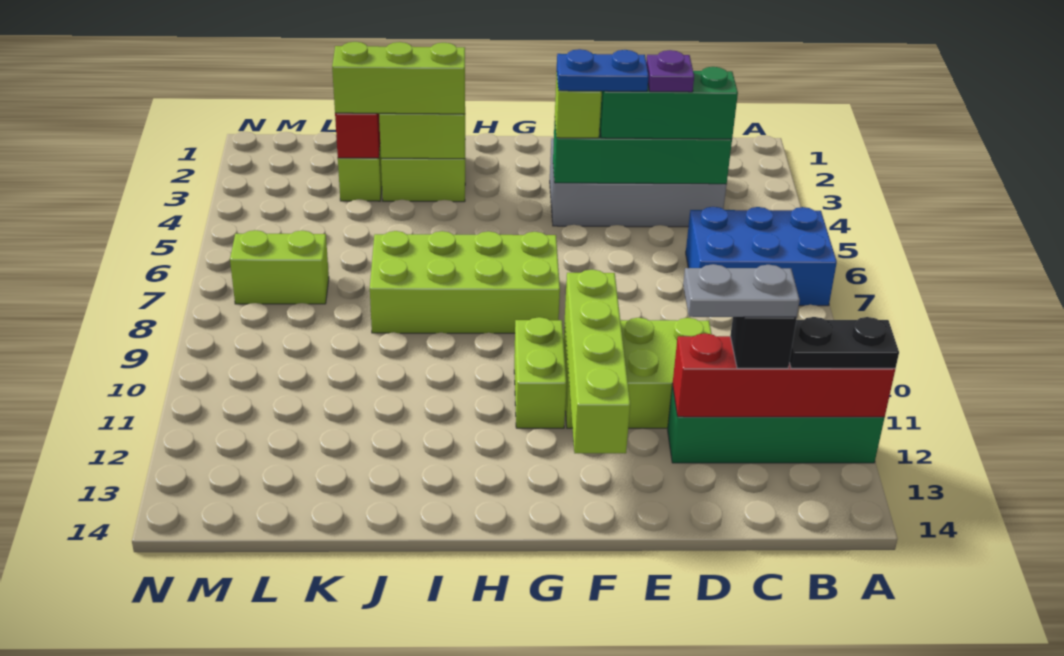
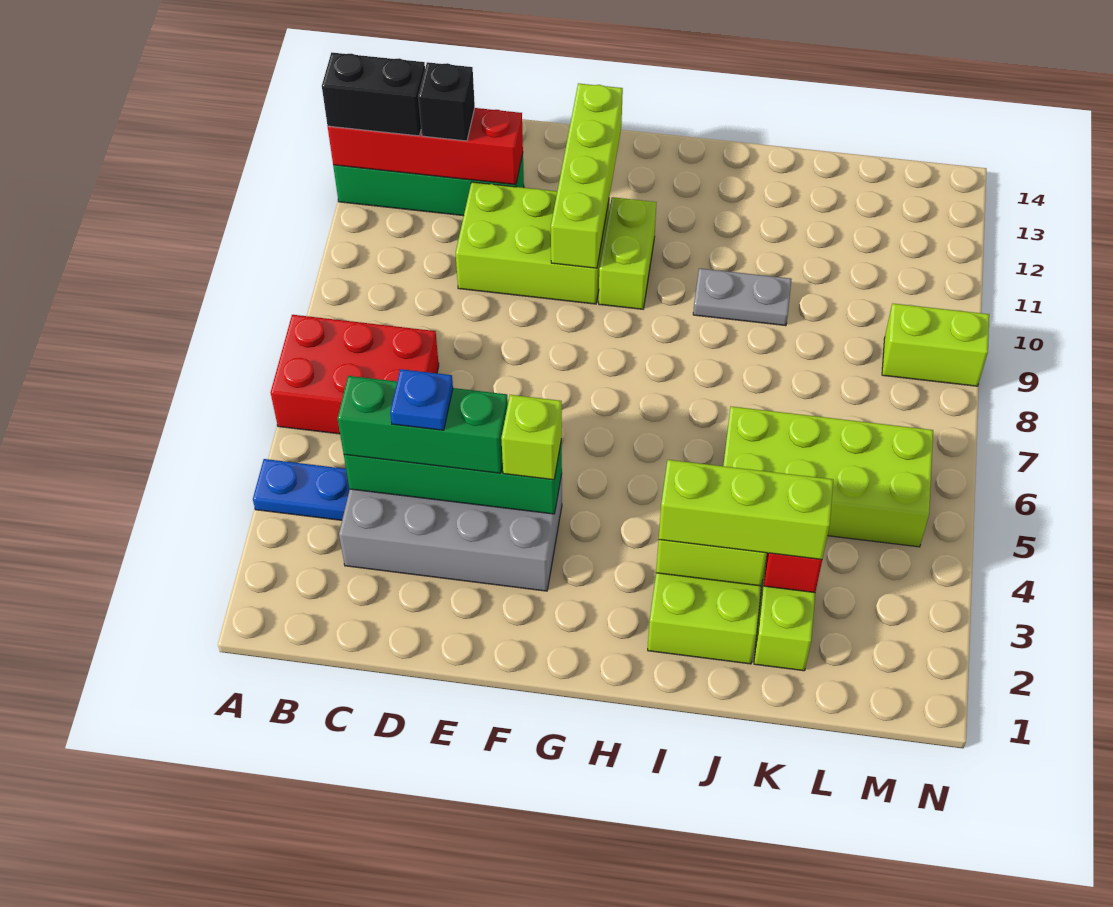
blue 2x3 brick [686,207,837,306] -> red 2x3 brick [271,315,439,434]
black 1x2 plate [789,317,899,368] -> black 1x2 brick [322,52,425,136]
grey 1x2 plate [683,264,800,317] -> grey 1x2 plate moved to [693,268,792,326]
purple 1x1 plate [646,50,694,92] -> blue 1x1 plate [390,369,453,430]
blue 1x2 plate [557,49,649,91] -> blue 1x2 plate moved to [253,459,350,520]
lime 2x4 brick [370,231,560,333] -> lime 2x4 brick moved to [723,406,933,547]
lime 1x2 brick [230,230,329,304] -> lime 1x2 brick moved to [882,304,989,386]

